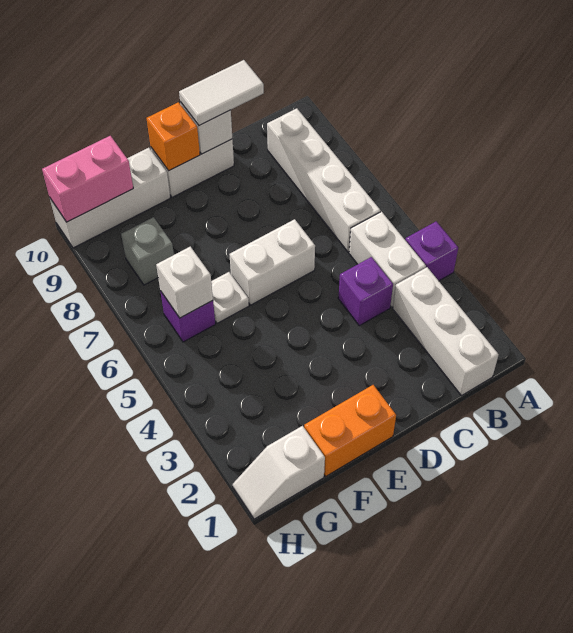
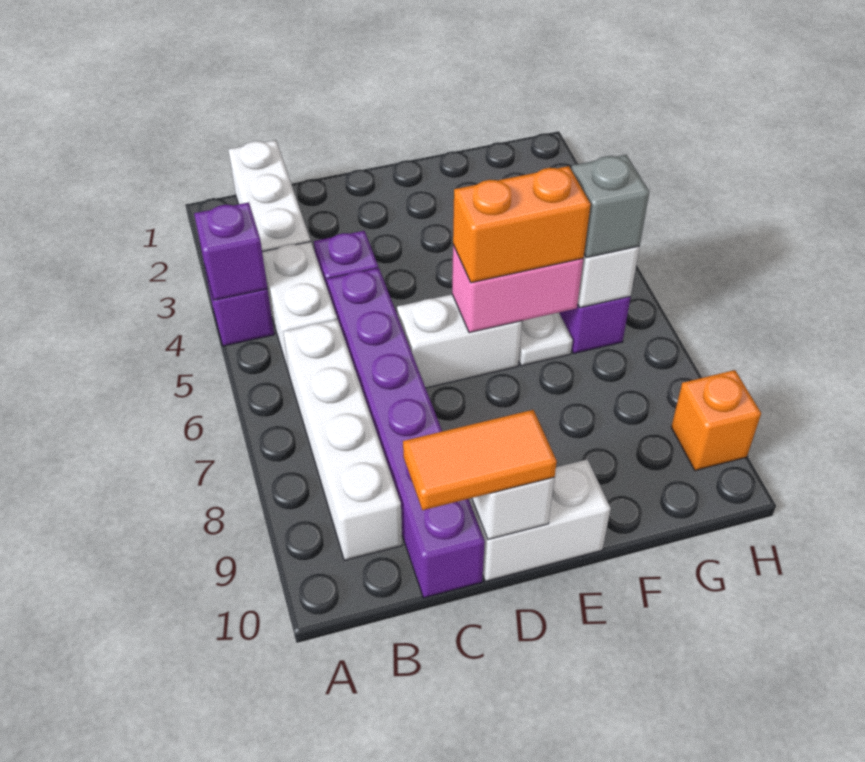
none -> purple 1x1 brick [194,202,268,300]
none -> purple 1x6 brick [327,268,485,598]
white 1x2 tile [179,60,264,125] -> orange 1x2 tile [403,410,557,510]
orange 1x2 brick [304,385,396,476] -> orange 1x2 brick moved to [453,166,591,283]
orange 1x1 brick [146,102,200,171] -> orange 1x1 brick moved to [671,370,761,470]
white 1x3 brick [50,148,170,248] -> none
white 1x2 slope [233,426,325,519] -> none
grey 1x1 brick [121,217,174,285] -> grey 1x1 brick moved to [571,155,649,258]
pink 1x2 brick [42,136,133,222] -> pink 1x2 brick moved to [452,245,583,333]

